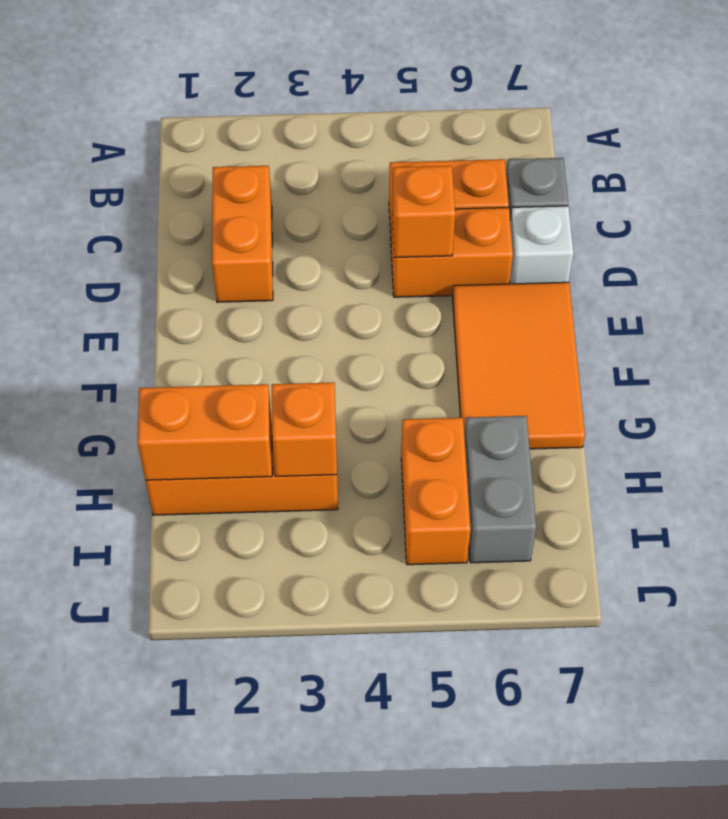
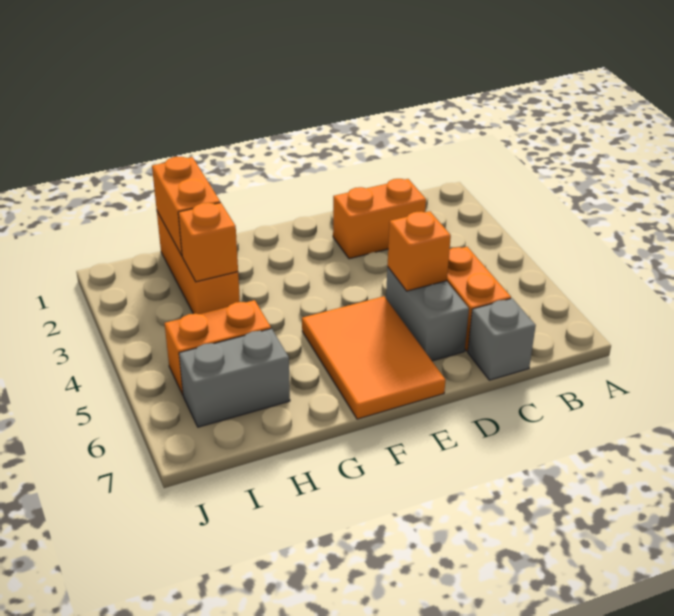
orange 1x2 brick [391,207,513,297] -> grey 1x2 brick [386,267,469,361]
white 1x1 brick [510,206,574,284] -> none
orange 2x3 tile [453,282,585,449] -> orange 2x3 tile turned to [302,296,445,419]

